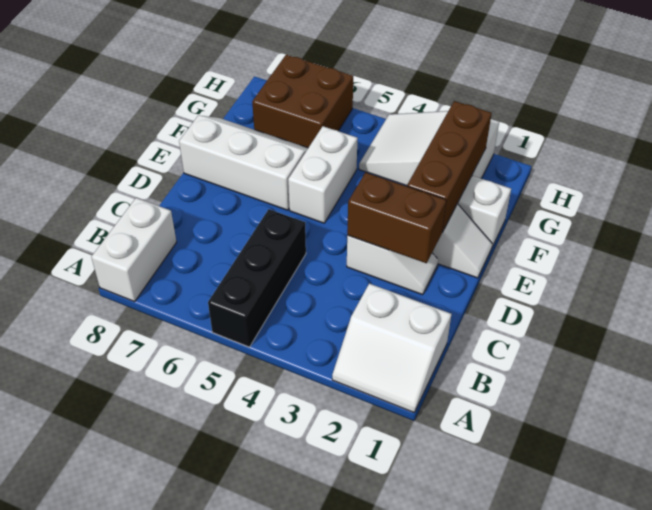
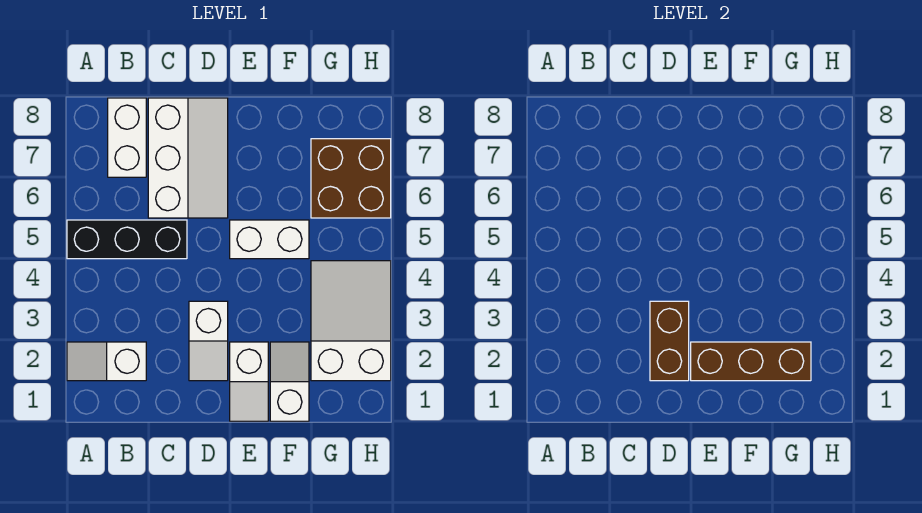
white 2x2 slope [332,284,451,412] -> white 1x2 slope [67,342,146,381]
white 1x2 brick [91,198,176,302] -> white 1x2 brick turned to [108,98,146,177]
white 2x3 slope [179,115,308,210] -> white 2x3 slope moved to [148,98,228,218]

